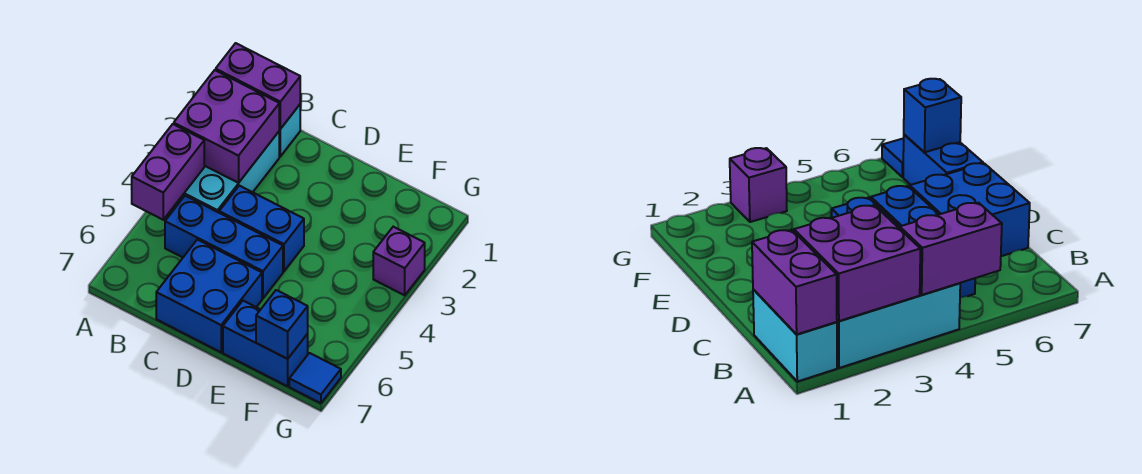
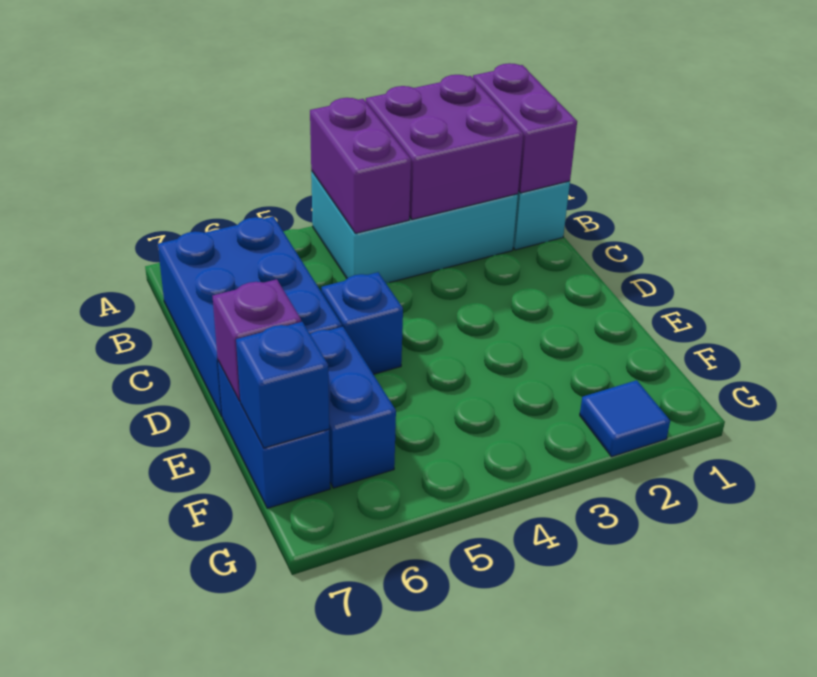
purple 1x2 brick [132,124,204,220] -> purple 1x2 brick turned to [310,98,411,233]
blue 1x3 brick [165,196,283,298] -> blue 1x1 brick [321,272,403,374]
blue 1x2 brick [219,186,304,271] -> blue 1x2 brick moved to [310,327,396,488]
blue 2x2 brick [156,240,262,352] -> blue 2x3 brick [158,216,342,416]
purple 1x1 brick [373,227,425,295] -> purple 1x1 brick moved to [212,279,301,401]
blue 1x1 tile [289,353,341,403] -> blue 1x1 tile moved to [580,380,670,457]

